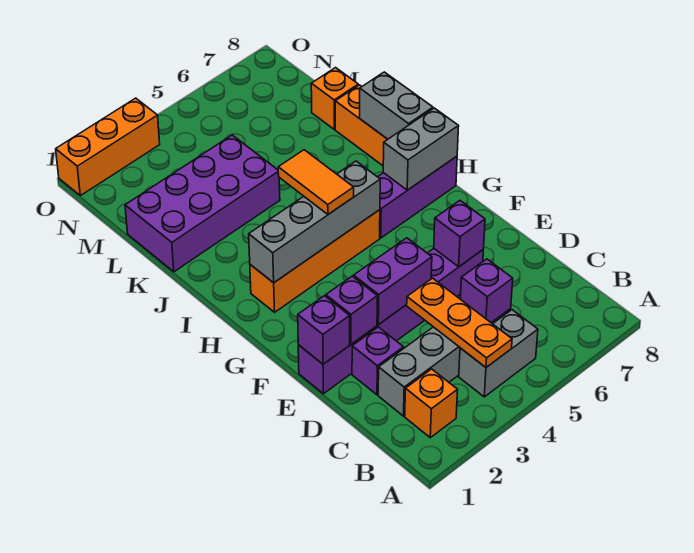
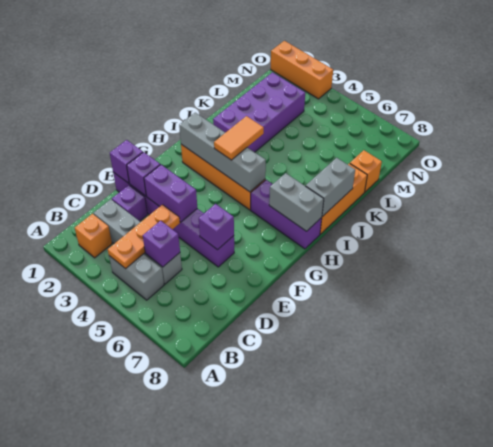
purple 2x4 brick [125,135,280,272] -> purple 2x4 brick turned to [213,72,305,152]

